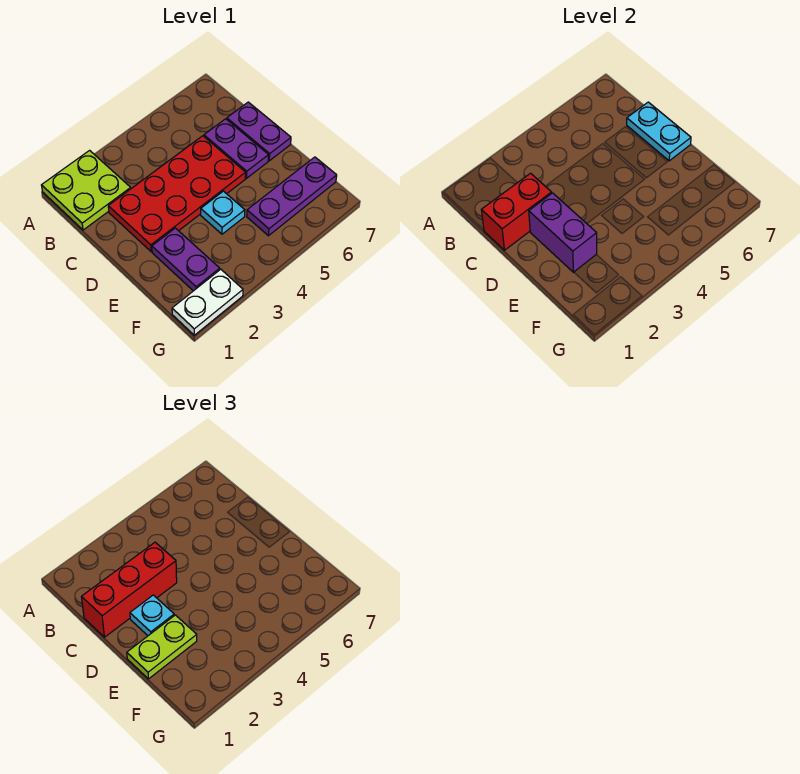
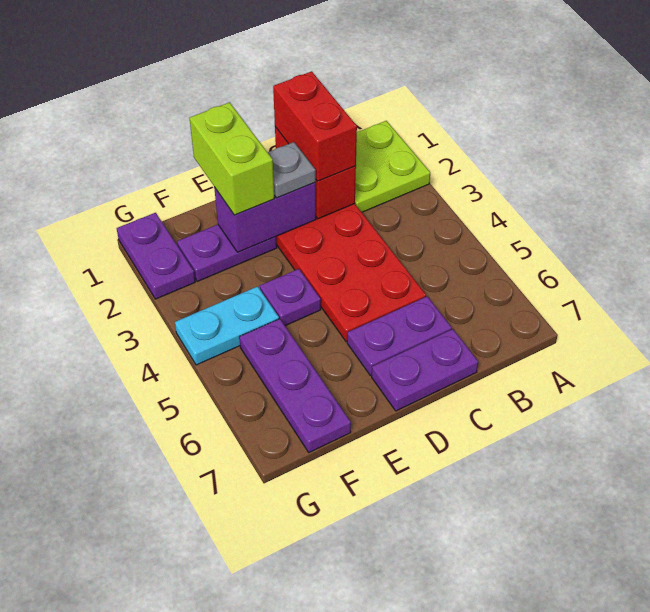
red 1x3 brick [82,542,177,637] -> red 1x2 brick [273,71,357,181]
cyan 1x2 plate [627,102,691,161] -> cyan 1x2 plate moved to [175,286,279,365]
cyan 1x1 plate [130,595,174,636] -> grey 1x1 plate [268,142,316,198]
lime 1x2 plate [127,615,197,679] -> lime 1x2 brick [190,102,274,215]
cyan 1x1 plate [201,191,245,234] -> purple 1x1 plate [260,269,321,326]
white 1x2 plate [172,269,243,335] -> purple 1x2 plate [117,213,195,299]

